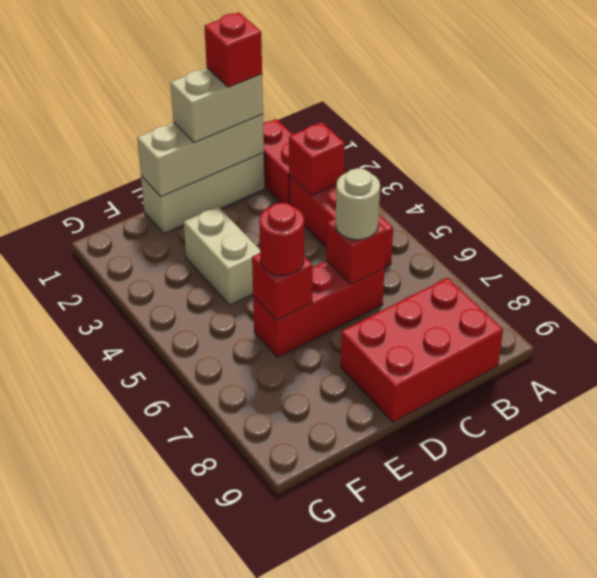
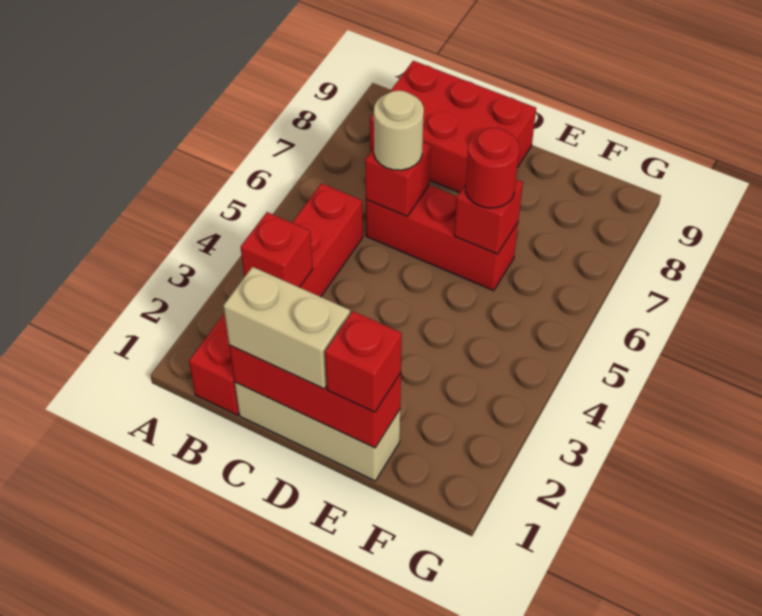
tan 1x3 brick [137,114,264,197] -> red 1x3 brick [229,345,401,448]
red 1x1 brick [204,12,262,87] -> red 1x1 brick moved to [325,311,402,412]
tan 1x2 brick [184,206,260,305] -> none

